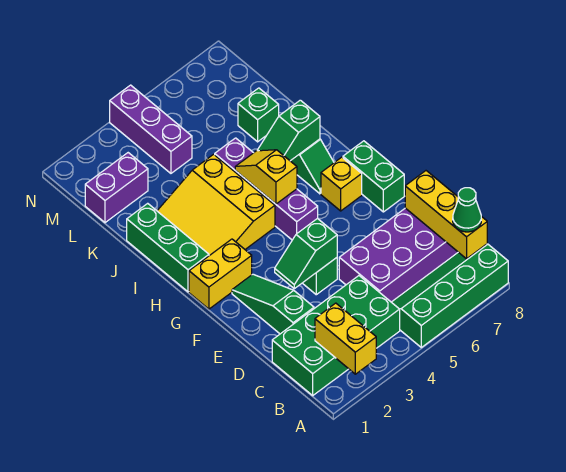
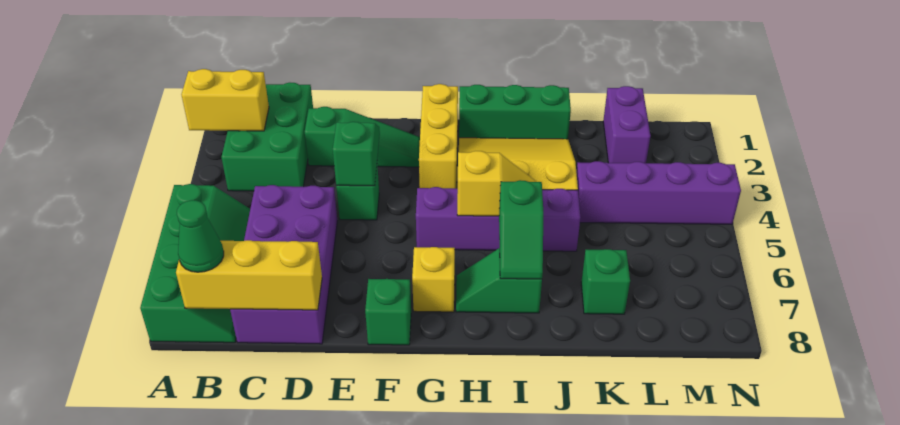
green 2x4 brick [272,276,400,395] -> green 2x3 brick [222,83,313,191]
green 1x2 brick [343,141,404,212] -> green 1x1 brick [365,279,411,345]
yellow 1x2 brick [189,239,252,309] -> yellow 1x3 brick [419,84,458,188]
green 1x2 slope [257,100,320,161] -> green 1x2 slope turned to [499,180,543,279]
purple 1x3 brick [110,85,192,173] -> purple 1x4 brick [576,161,741,224]

